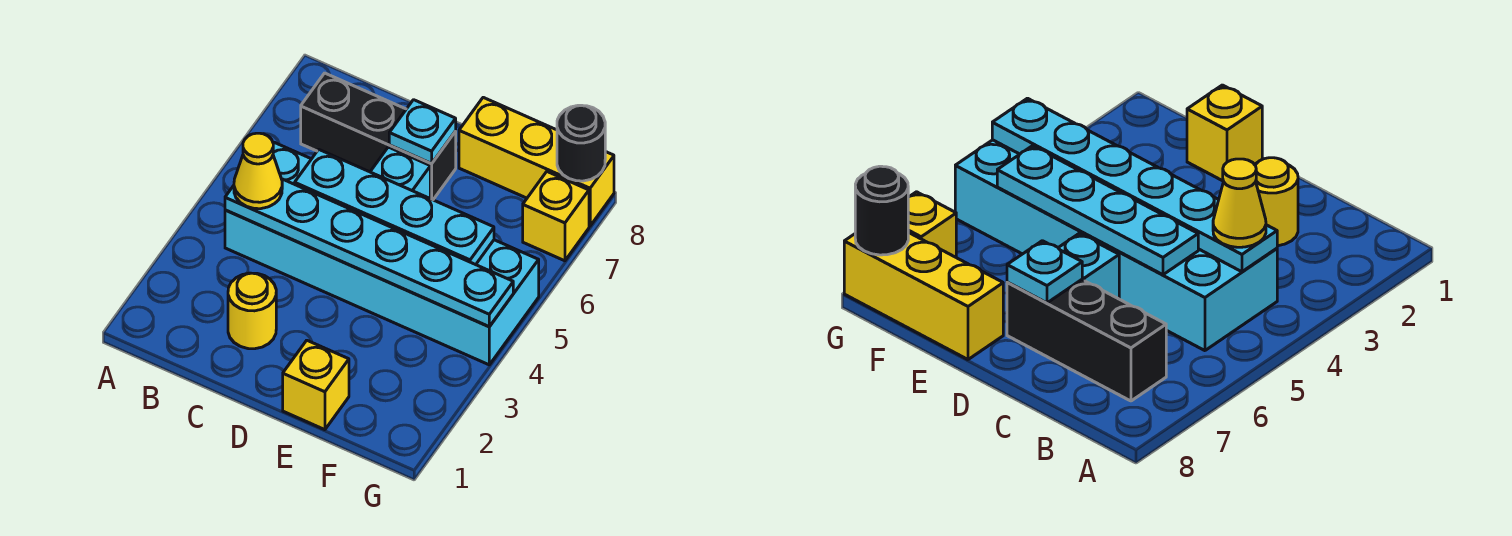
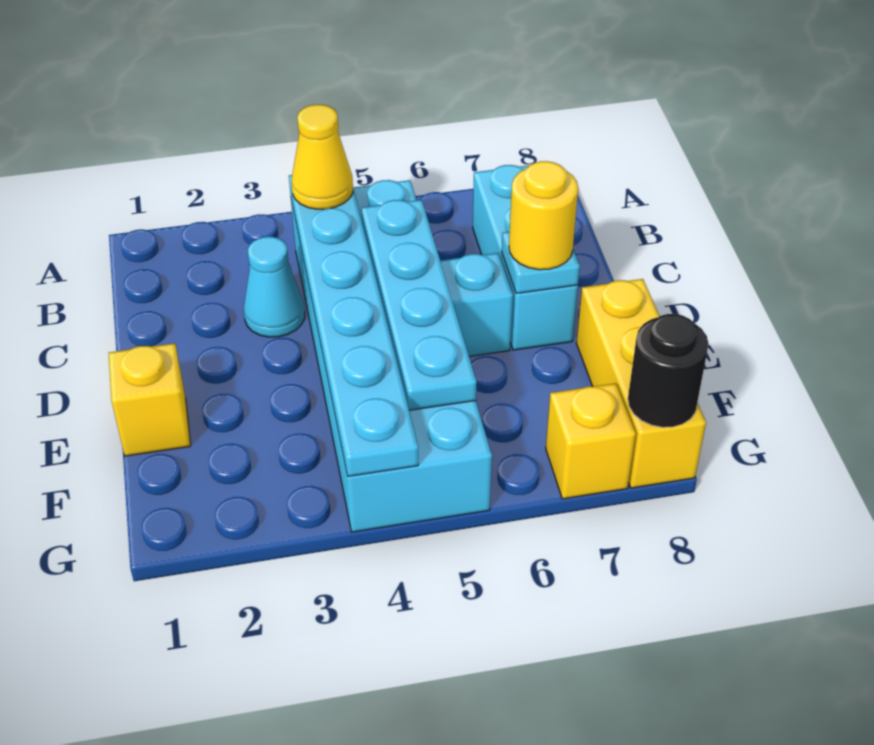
black 1x3 brick [301,73,456,200] -> cyan 1x3 brick [473,165,578,350]
yellow 1x1 round brick [228,273,276,349] -> yellow 1x1 round brick moved to [509,161,578,270]
none -> cyan 1x1 cone [244,237,305,337]

